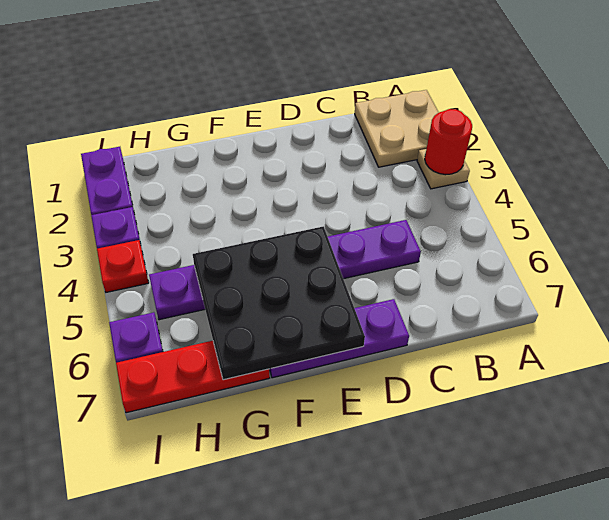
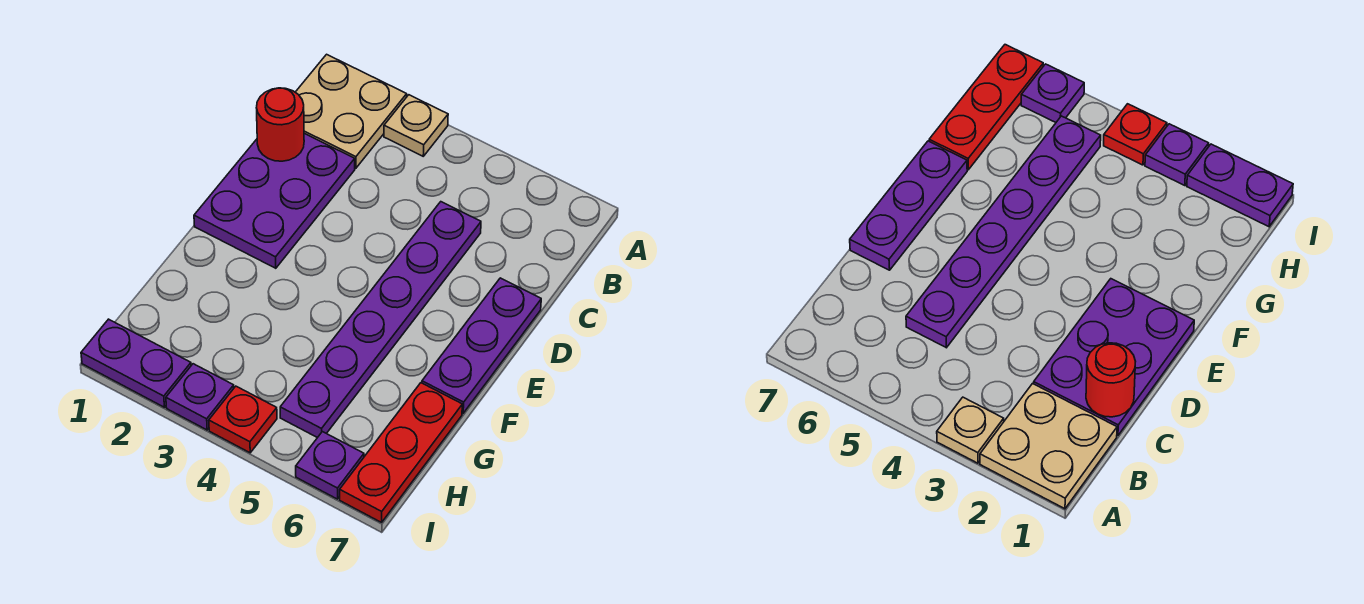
red 1x1 round brick [425,109,472,175] -> red 1x1 round brick moved to [256,88,304,161]
none -> purple 2x3 plate [194,133,355,268]
black 3x3 plate [193,227,365,380] -> none

